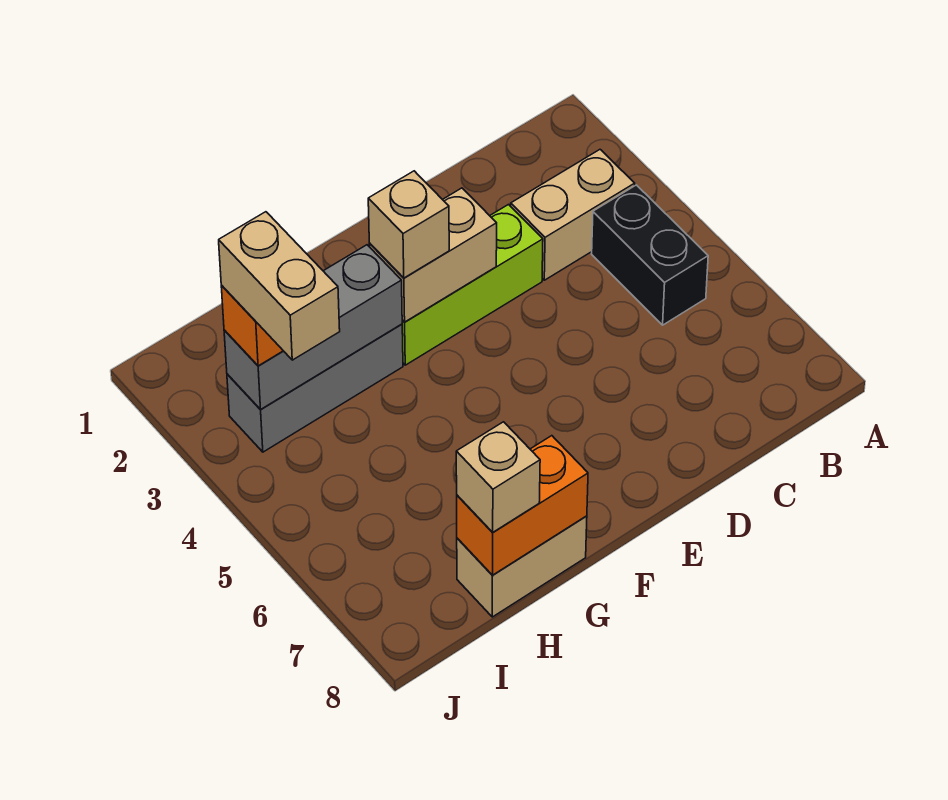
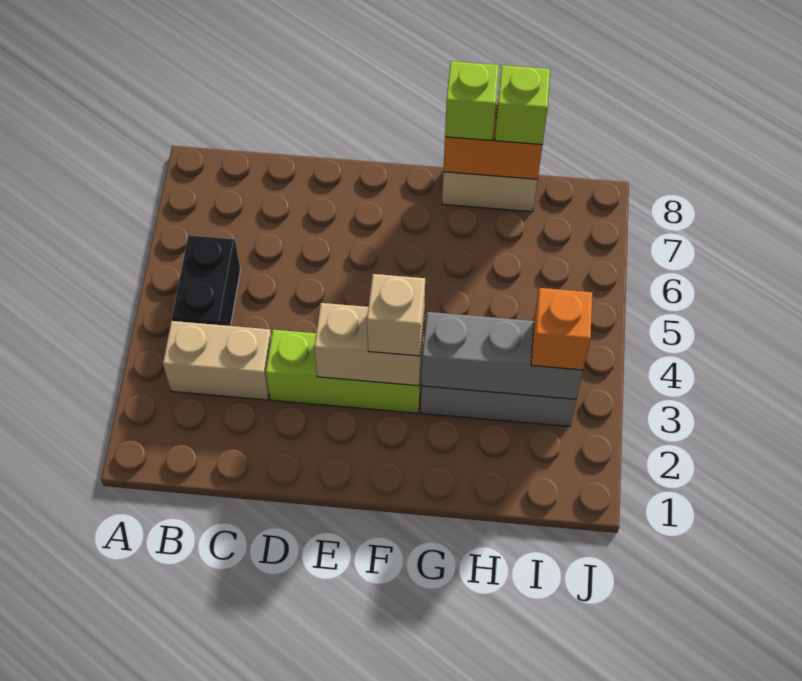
none -> lime 1x1 brick [445,61,499,141]
tan 1x1 brick [456,422,540,532] -> lime 1x1 brick [495,65,550,145]
tan 1x2 brick [219,212,340,360] -> none

